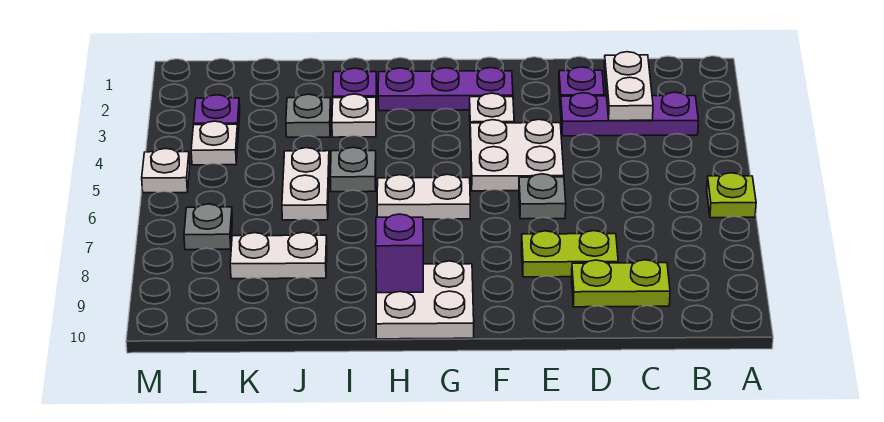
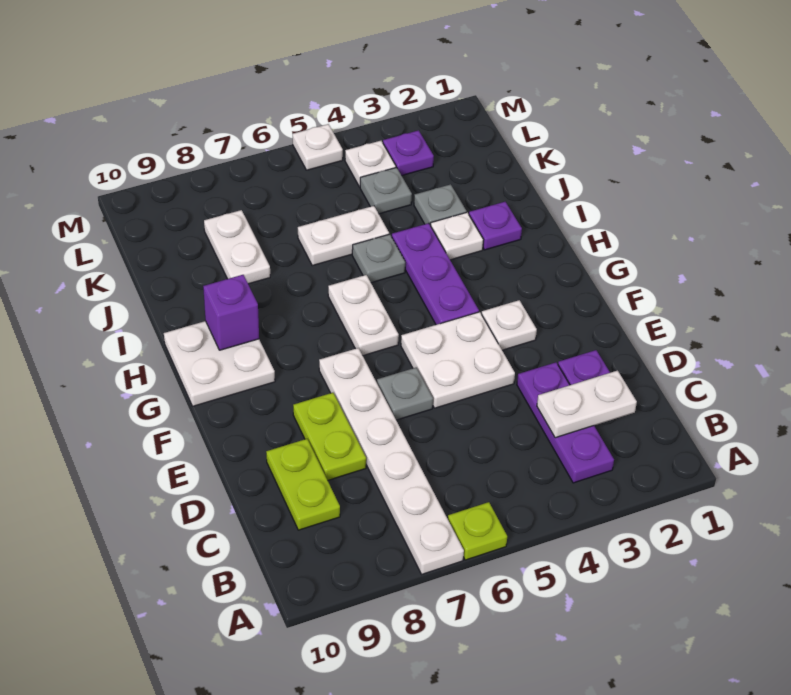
none -> white 1x6 plate [319,348,464,574]
purple 1x3 plate [378,68,513,111] -> purple 1x3 plate moved to [392,223,479,325]
grey 1x1 plate [184,204,233,250] -> grey 1x1 plate moved to [360,167,412,214]

